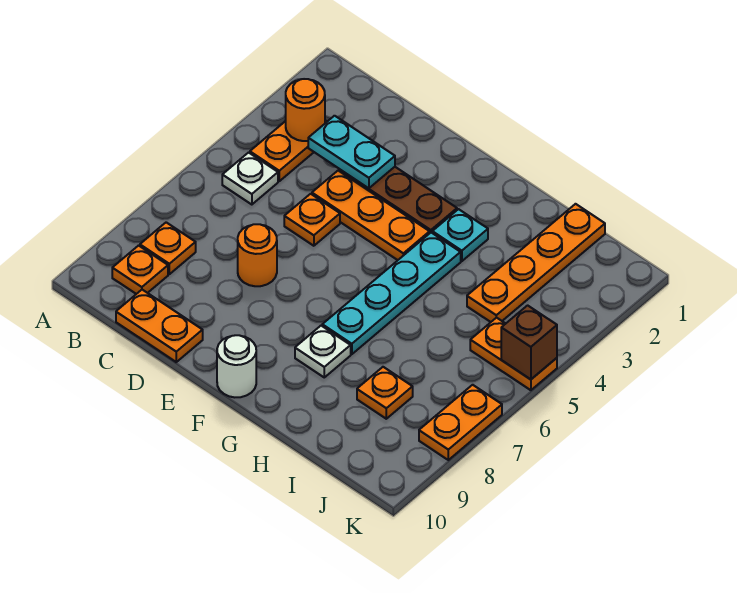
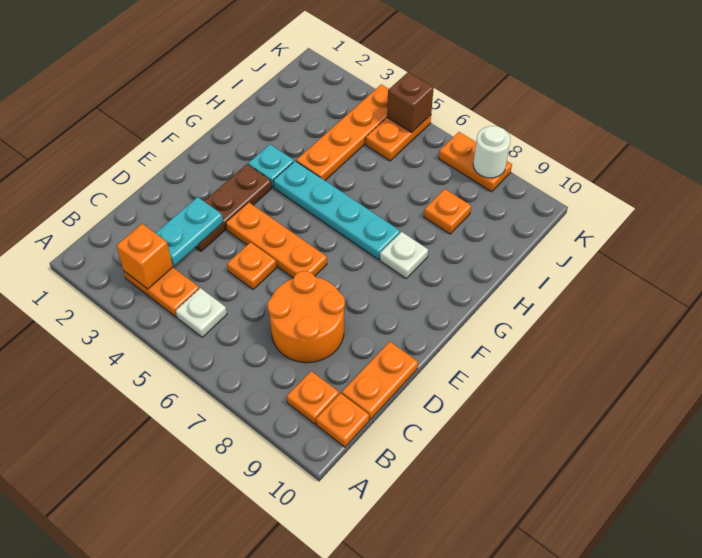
orange 1x1 round brick [286,79,325,141] -> orange 1x1 brick [116,224,173,289]
orange 1x1 plate [140,222,196,274] -> orange 1x1 plate moved to [316,393,369,447]
orange 1x3 plate [312,171,430,260] -> orange 1x3 plate turned to [226,202,327,278]
orange 1x1 round brick [238,224,277,286] -> orange 2x2 round brick [268,271,345,363]
white 1x1 round brick [217,335,256,397] -> white 1x1 round brick moved to [473,126,510,178]
orange 1x4 plate [467,204,605,322] -> orange 1x4 plate turned to [296,84,389,180]

